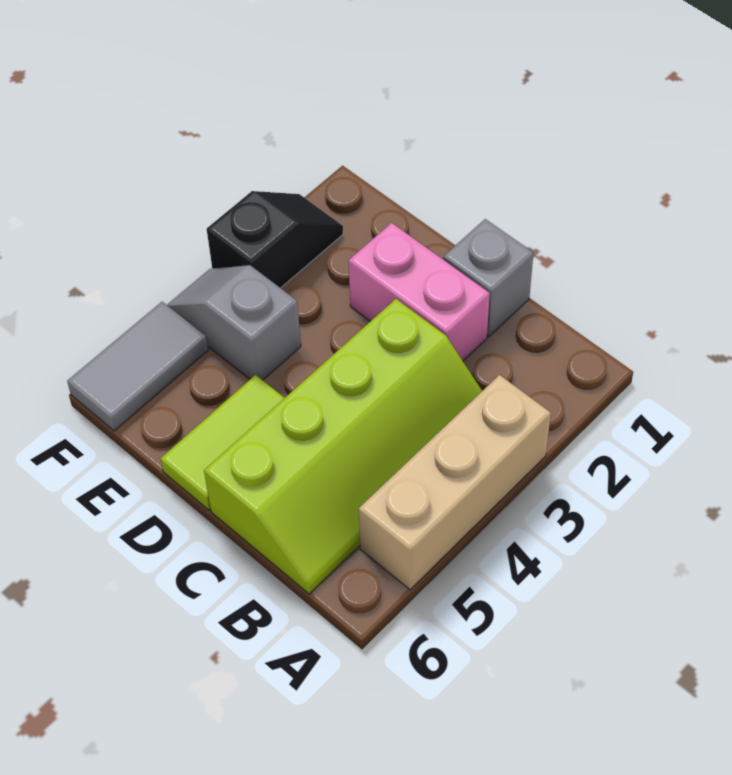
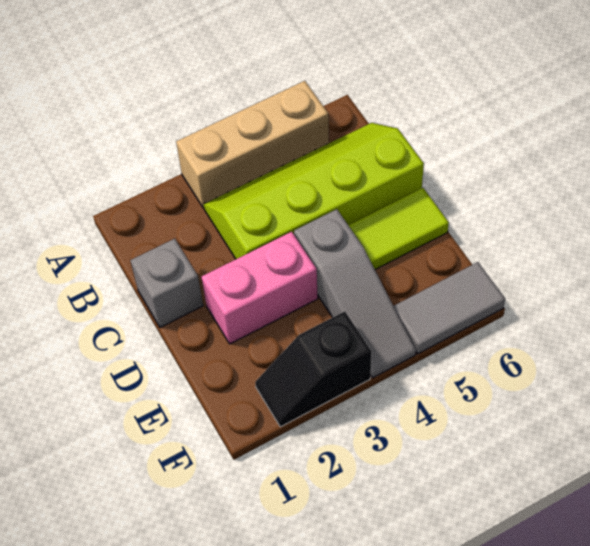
pink 1x2 brick [348,223,490,361] -> pink 1x2 brick turned to [202,232,318,344]
grey 1x2 slope [167,265,301,380] -> grey 1x3 slope [294,209,416,378]

